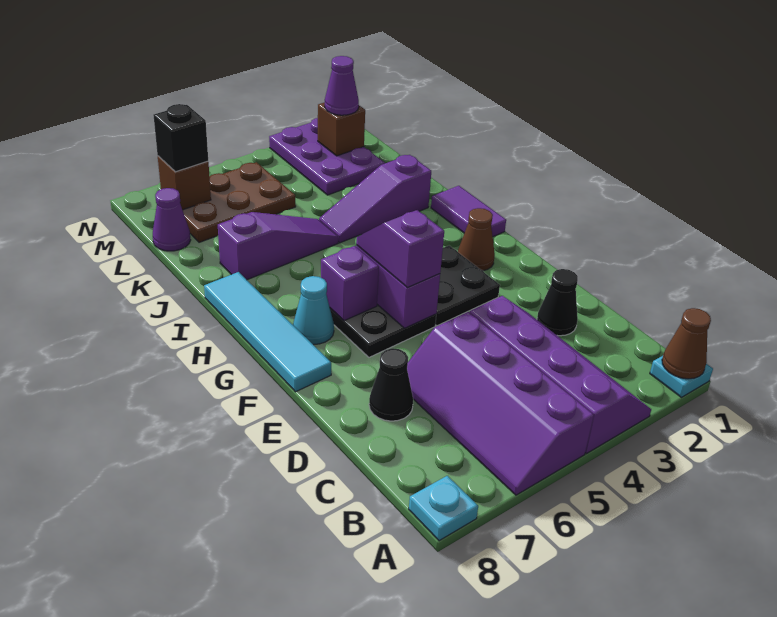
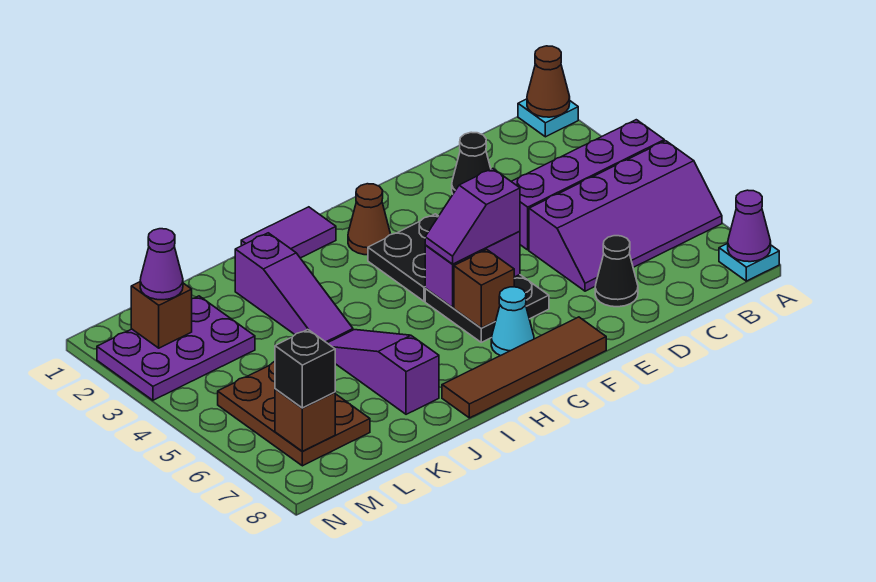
cyan 1x4 tile [204,272,331,392] -> brown 1x4 tile [442,317,606,418]
purple 1x1 brick [321,246,379,321] -> brown 1x1 brick [454,250,514,328]
purple 1x1 cone [153,188,191,251] -> purple 1x1 cone moved to [728,190,771,262]

